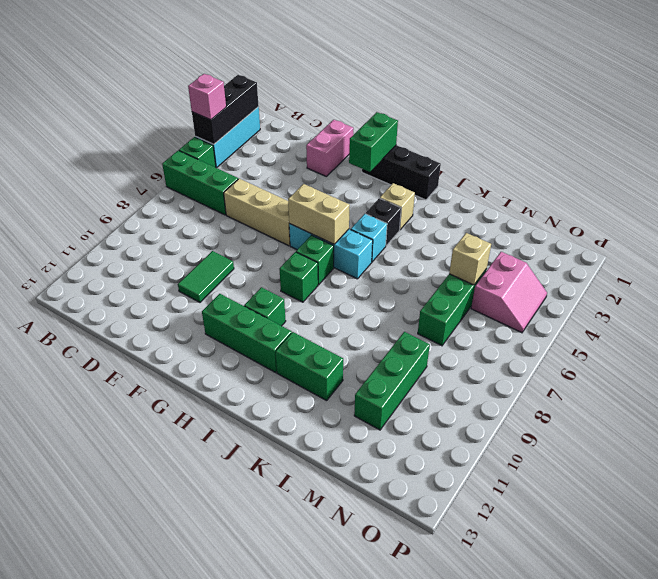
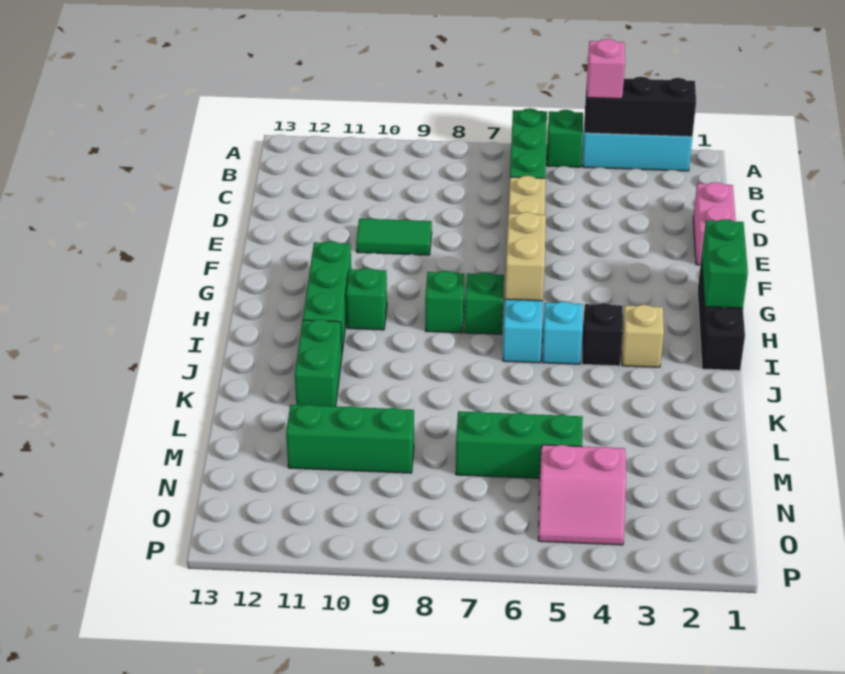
pink 1x2 brick [306,120,353,177] -> pink 1x2 brick turned to [693,182,736,265]
green 1x2 brick [349,112,398,172] -> green 1x2 brick turned to [702,219,748,308]
tan 1x1 brick [449,233,491,285] -> none

